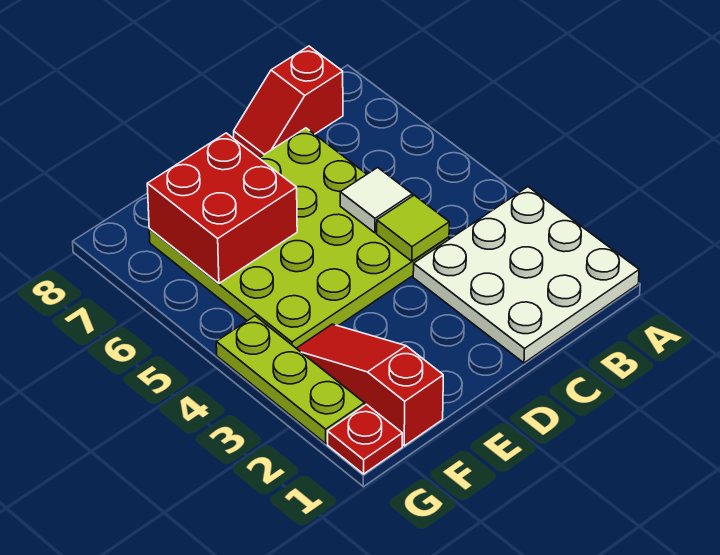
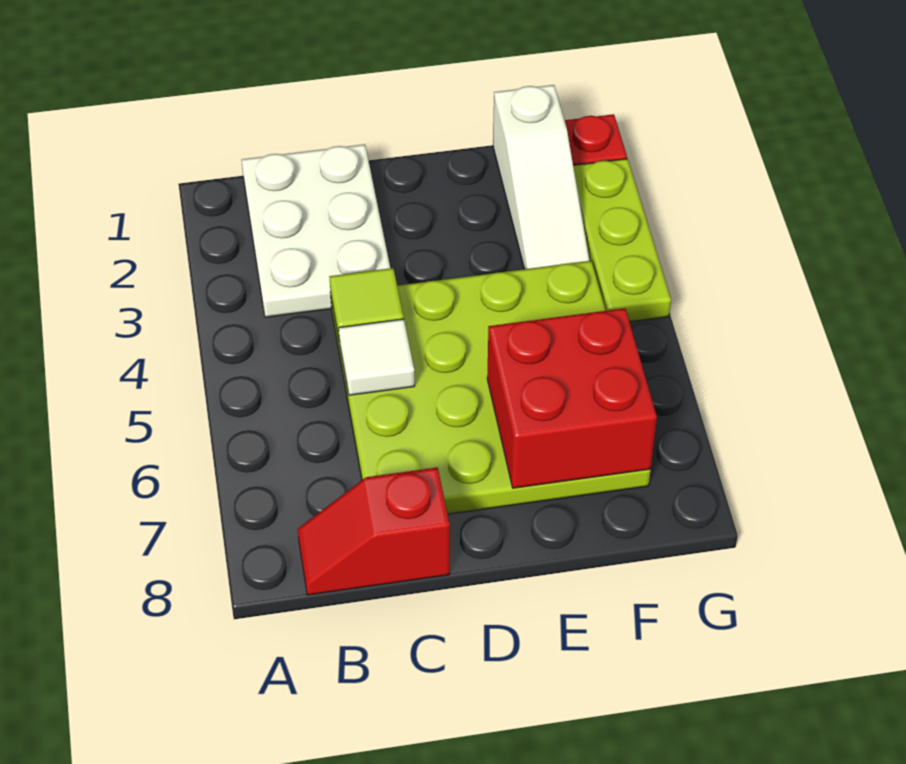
white 3x3 plate [413,187,639,363] -> white 2x3 plate [242,144,390,317]
red 1x2 slope [234,46,343,158] -> red 1x2 slope turned to [298,467,450,595]
red 1x3 slope [296,324,443,446] -> white 1x3 slope [493,85,590,269]

